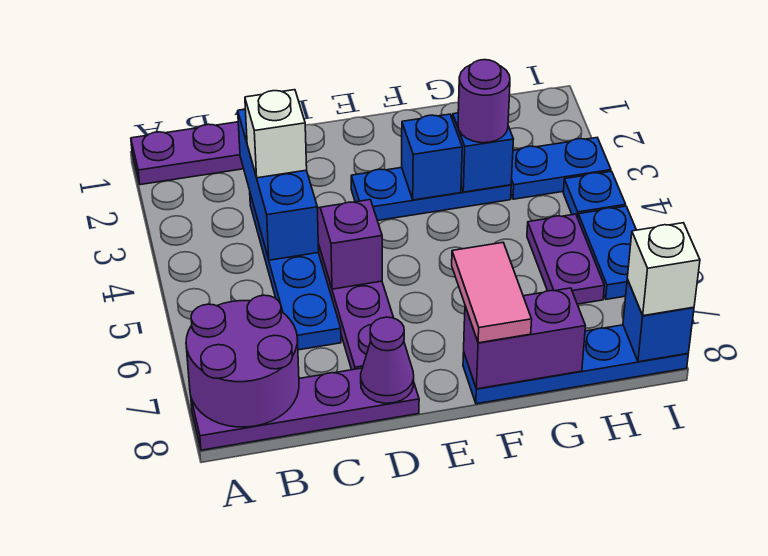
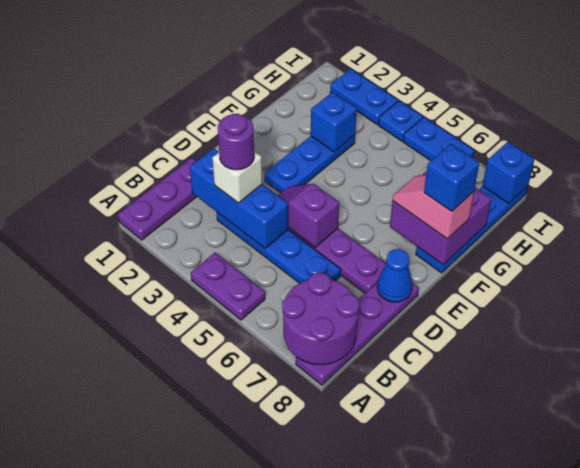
purple 1x1 cone [361,317,414,403] -> blue 1x1 cone [377,249,412,302]
blue 1x1 brick [402,114,462,200] -> blue 1x1 brick moved to [424,144,479,212]
pink 1x2 tile [452,243,532,343] -> pink 1x2 slope [393,175,474,239]
purple 1x2 brick [464,288,585,389] -> purple 2x2 brick [390,171,491,265]
purple 1x1 round brick [458,60,510,143] -> purple 1x1 round brick moved to [218,114,254,170]
blue 1x2 plate [511,138,611,199] -> blue 1x2 plate turned to [330,69,398,124]
purple 1x2 plate [527,214,604,304] -> purple 1x2 plate moved to [191,253,265,320]
white 1x1 brick [627,223,700,316] -> none

